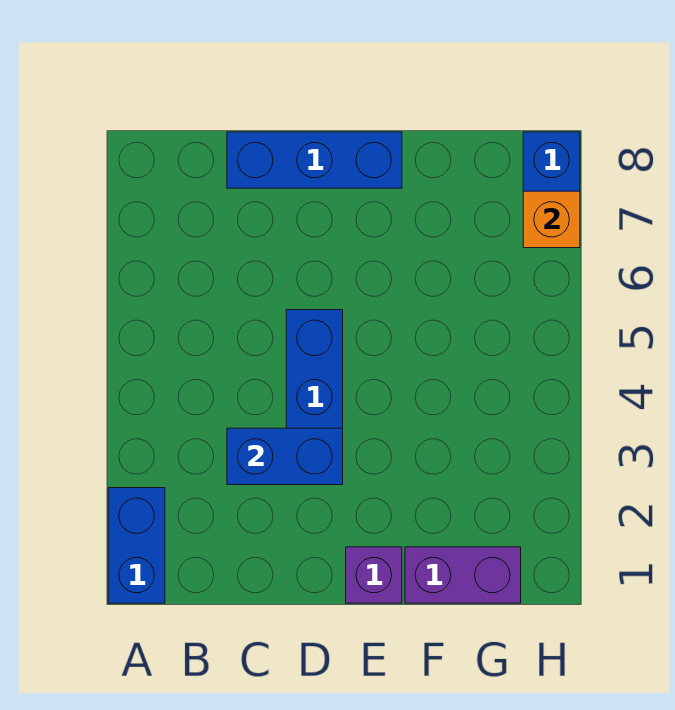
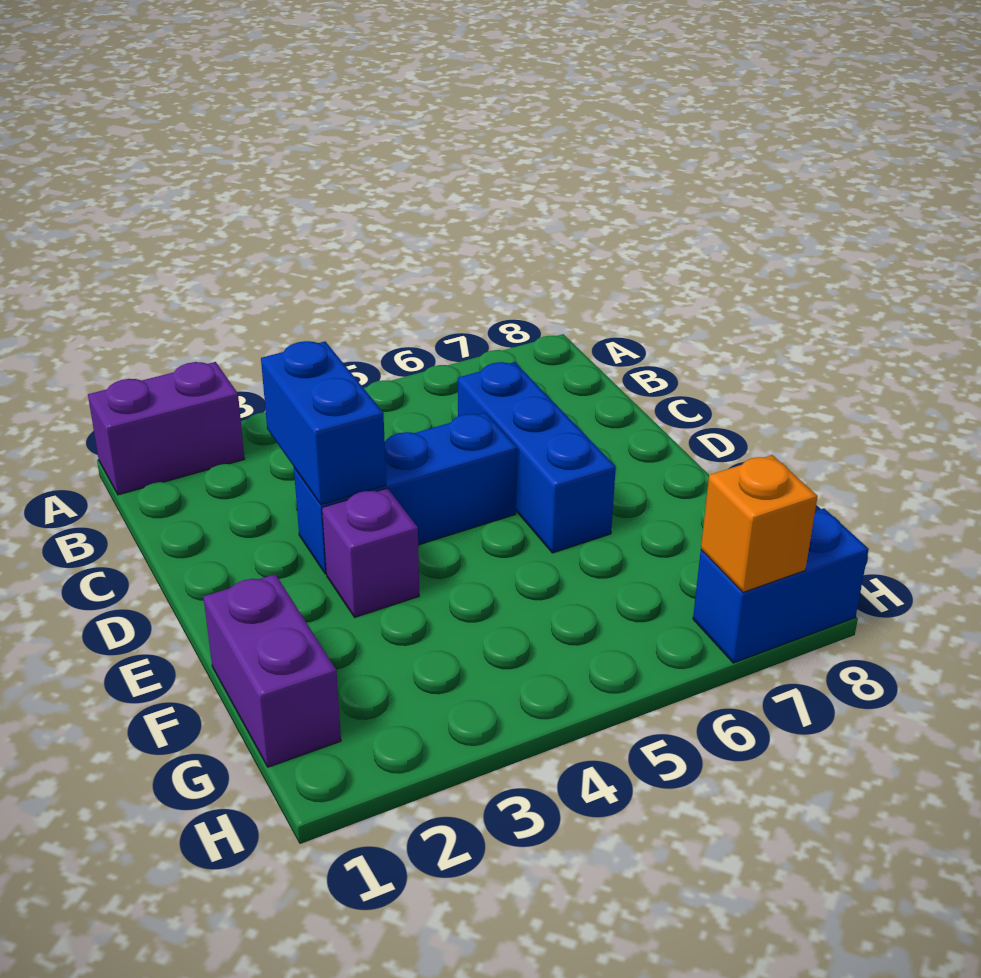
blue 1x2 brick [108,488,165,603] -> purple 1x2 brick [88,362,245,495]
blue 1x3 brick [227,132,402,188] -> blue 1x3 brick moved to [458,362,616,553]
purple 1x1 brick [346,547,402,603] -> purple 1x1 brick moved to [322,488,419,617]

